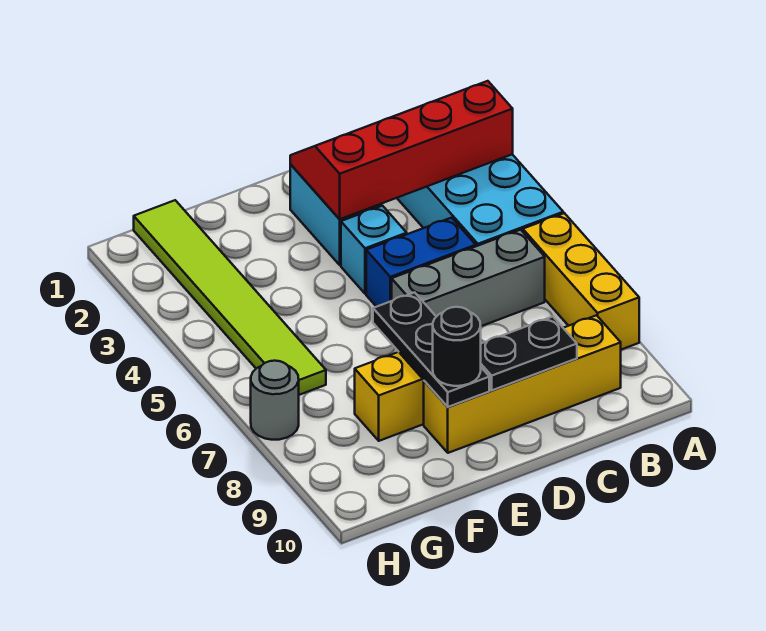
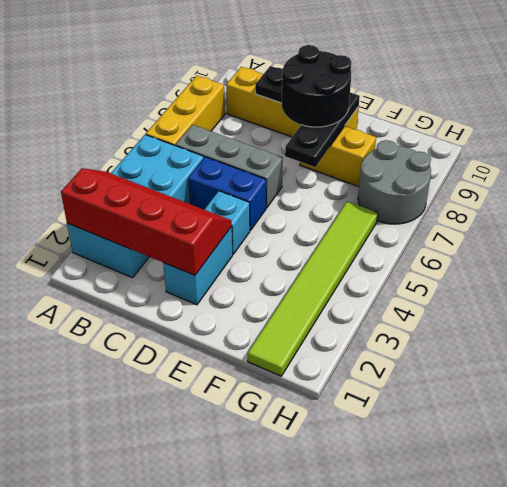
red 2x4 slope [290,81,513,219] -> red 2x4 slope turned to [61,168,232,275]
black 1x1 round brick [433,307,481,386] -> black 2x2 round brick [282,45,351,127]
grey 1x1 round brick [251,361,299,440] -> grey 2x2 round brick [358,140,431,224]

